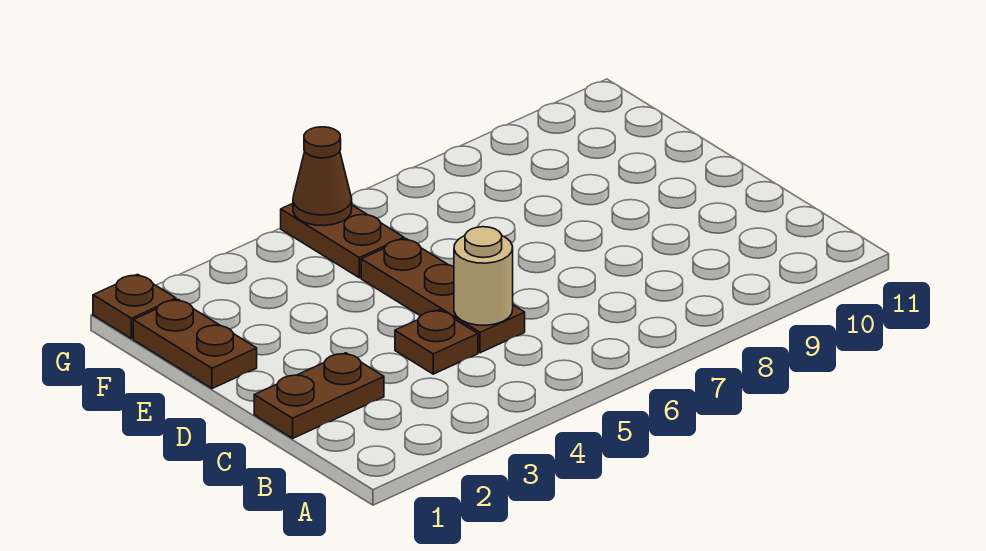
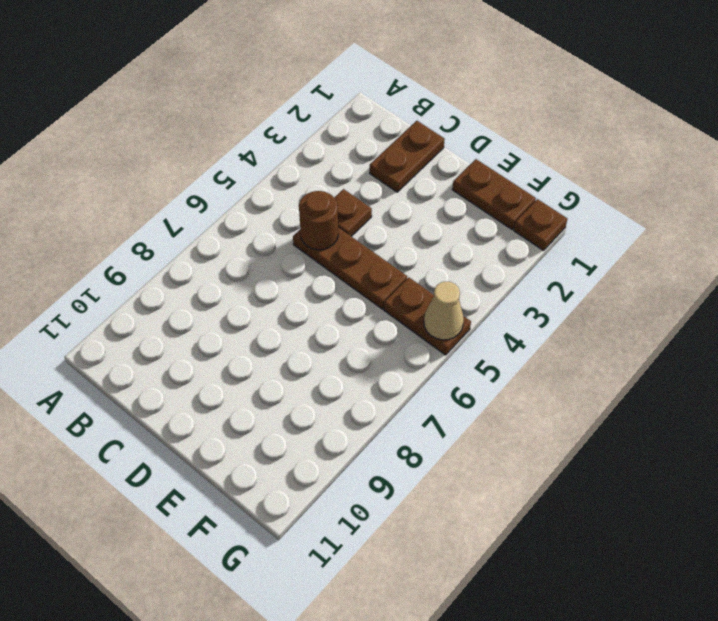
tan 1x1 round brick [454,227,513,325] -> brown 1x1 round brick [299,191,338,250]
brown 1x1 cone [293,127,352,226] -> tan 1x1 cone [424,281,464,340]

